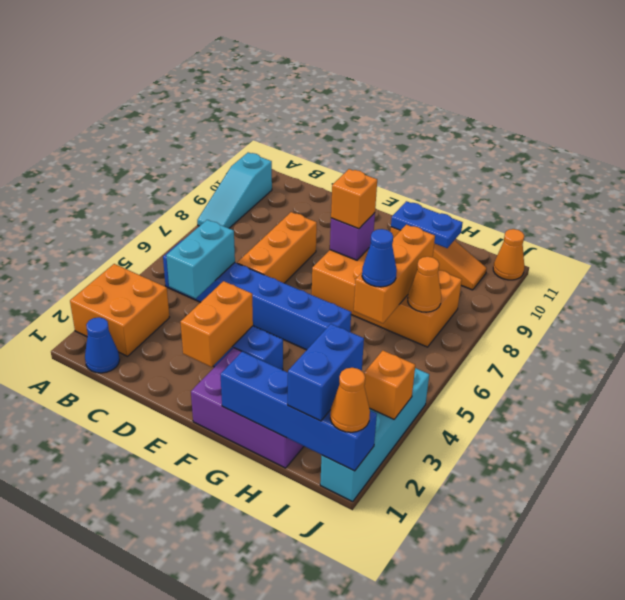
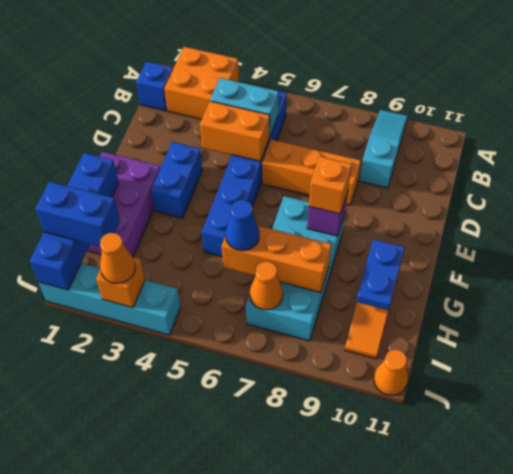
cyan 1x3 slope [197,152,272,228] -> cyan 1x3 slope turned to [360,110,408,188]
blue 1x1 cone [85,318,120,373] -> blue 1x1 brick [136,61,173,111]
orange 1x2 brick [181,281,253,367] -> orange 1x2 brick moved to [200,101,270,161]
orange 2x4 brick [312,248,462,347] -> cyan 2x4 brick [246,196,345,341]
orange 1x1 cone [330,368,370,432] -> orange 1x1 cone moved to [100,233,135,284]

